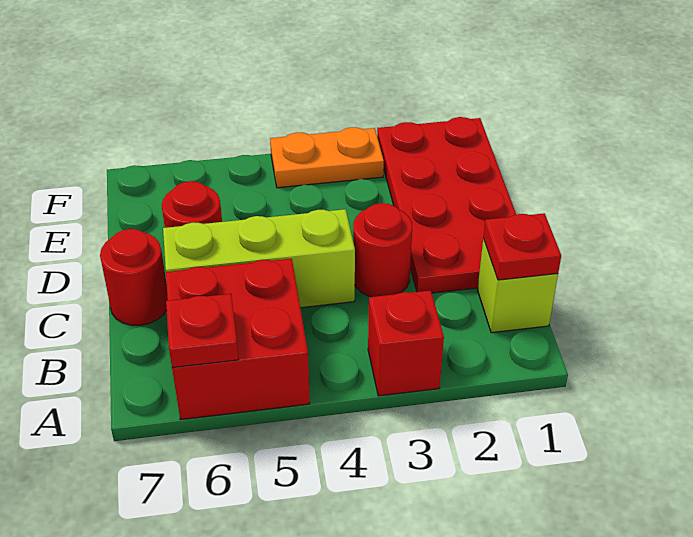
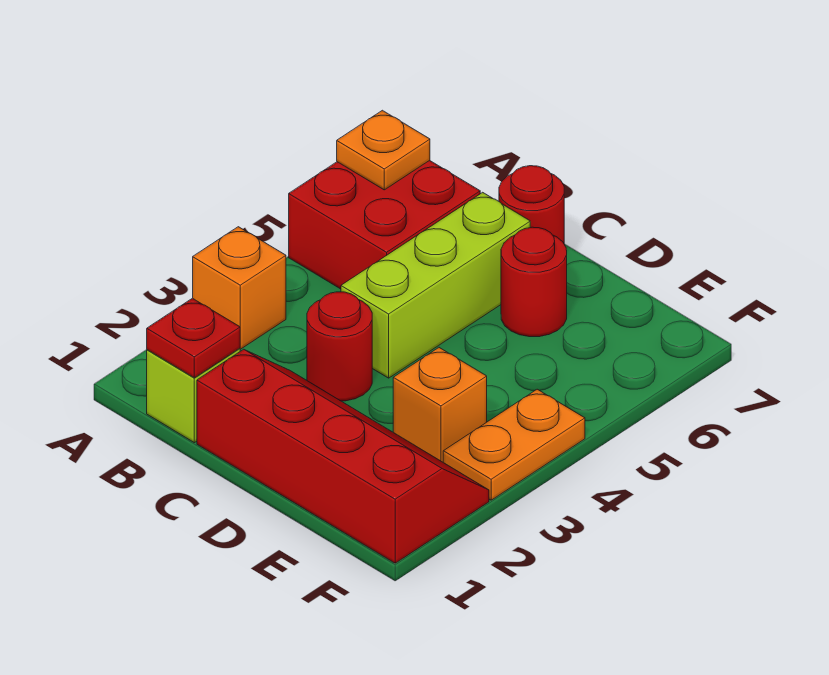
red 1x1 brick [368,290,444,396] -> orange 1x1 brick [193,227,286,349]
red 1x1 plate [166,294,239,368] -> orange 1x1 plate [337,110,430,190]
red 2x4 plate [377,117,516,293] -> red 2x4 slope [197,349,489,563]
none -> orange 1x1 brick [393,348,487,462]

